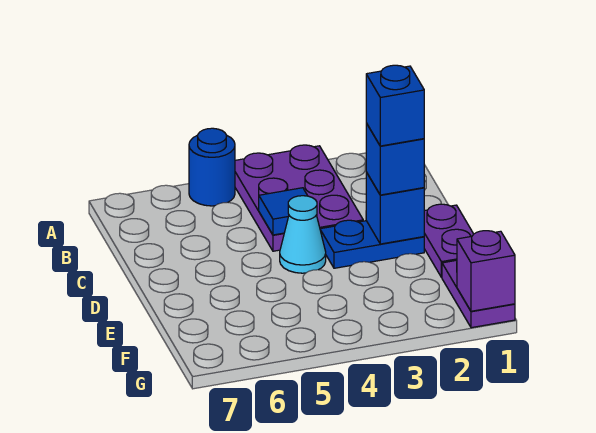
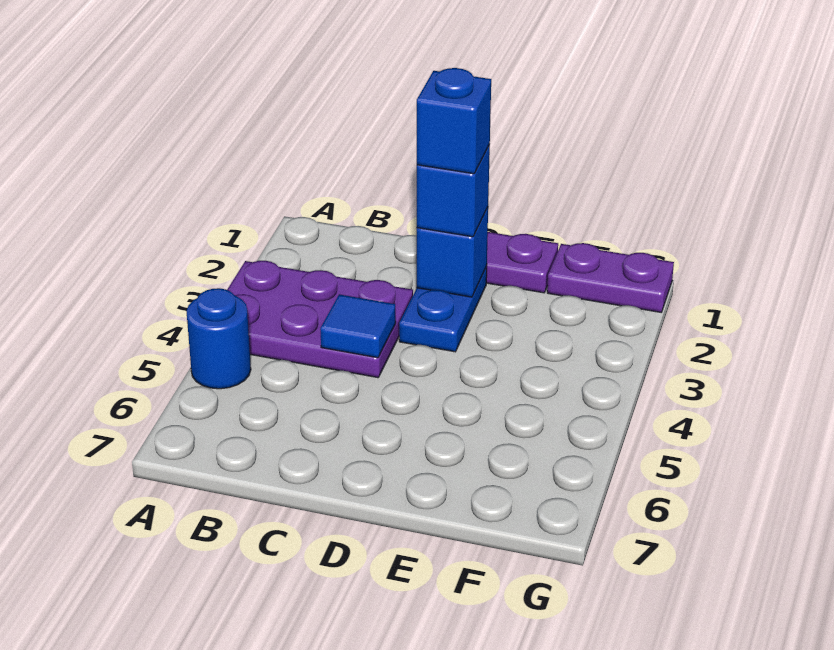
cyan 1x1 cone [280,196,326,273] -> none
purple 1x1 brick [457,231,515,311] -> none

